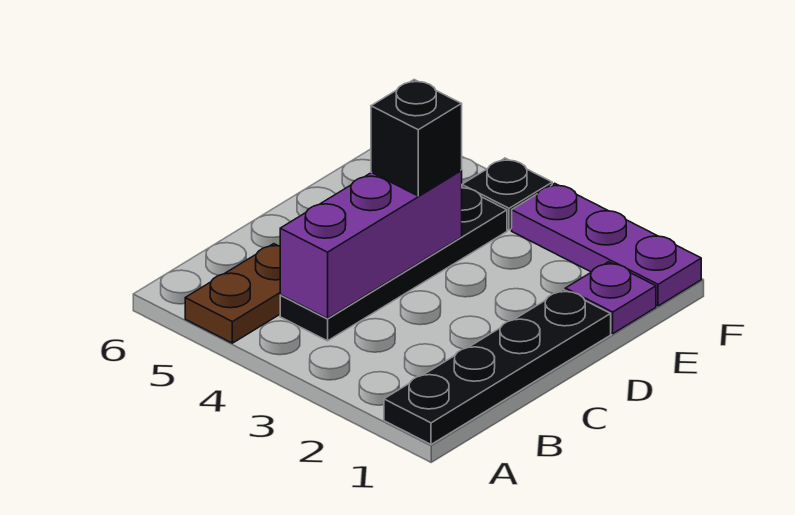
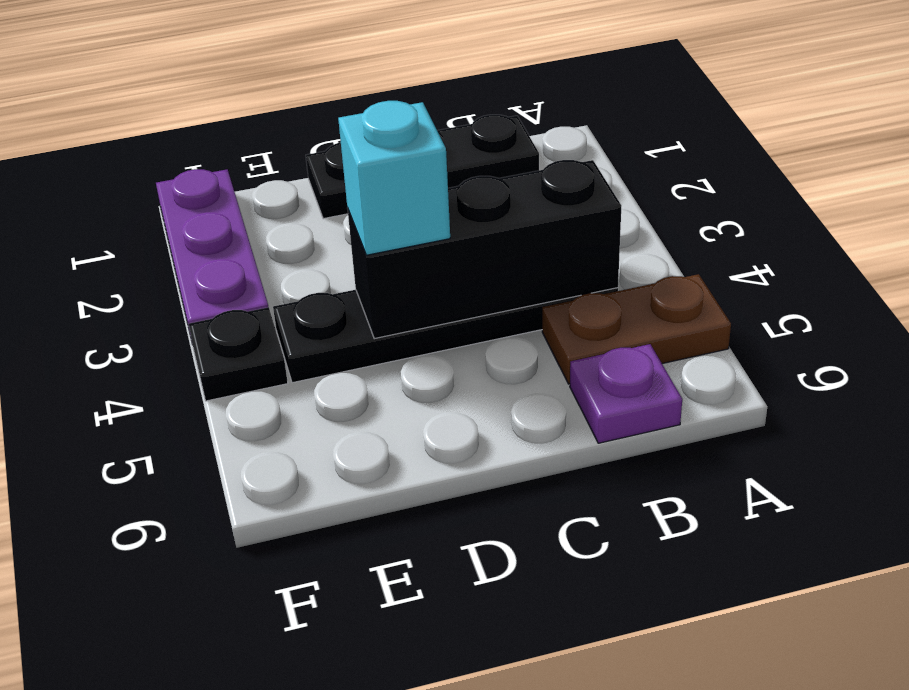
black 1x4 plate [384,290,611,444] -> black 1x3 plate [306,115,539,219]
purple 1x3 brick [280,170,462,318] -> black 1x3 brick [347,160,622,339]
black 1x1 brick [371,80,462,196] -> cyan 1x1 brick [338,101,450,255]
purple 1x1 plate [565,262,656,334] -> purple 1x1 plate moved to [570,344,682,443]

